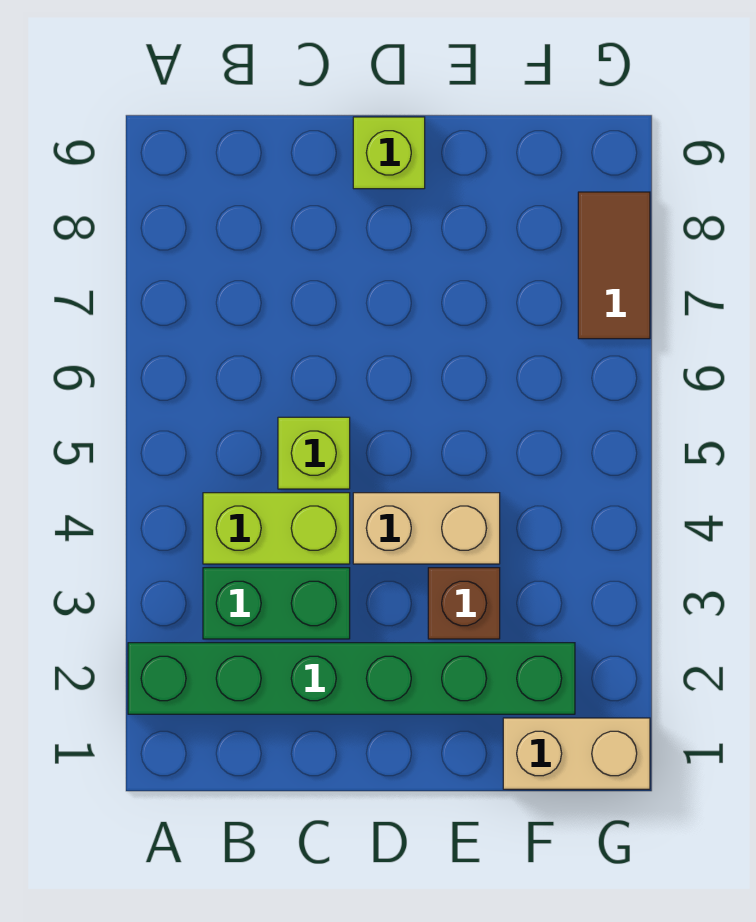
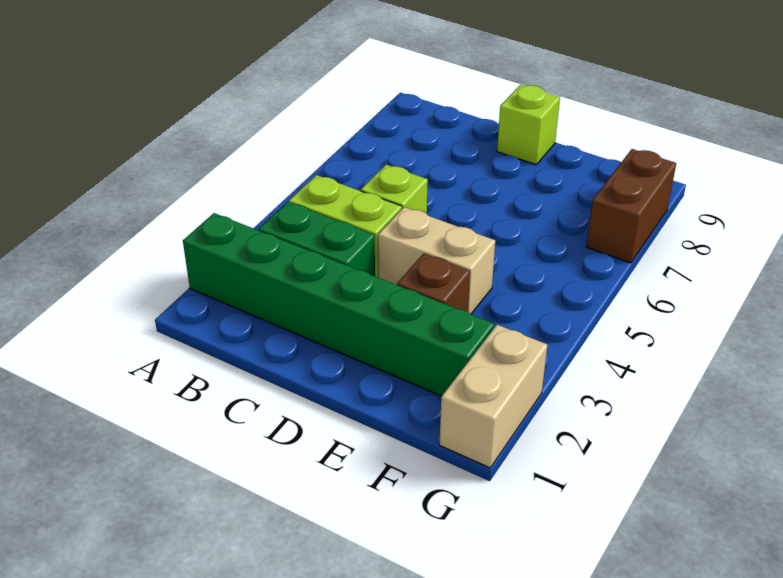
tan 1x2 brick [503,718,650,789] -> tan 1x2 brick turned to [439,325,547,468]
brown 1x2 tile [578,192,650,339] -> brown 1x2 brick [586,149,676,263]

